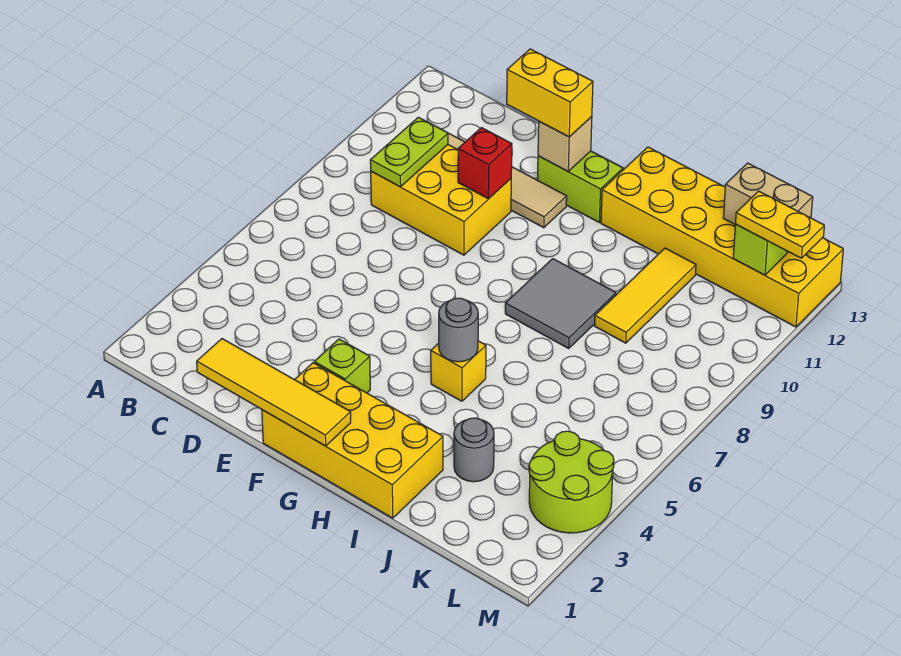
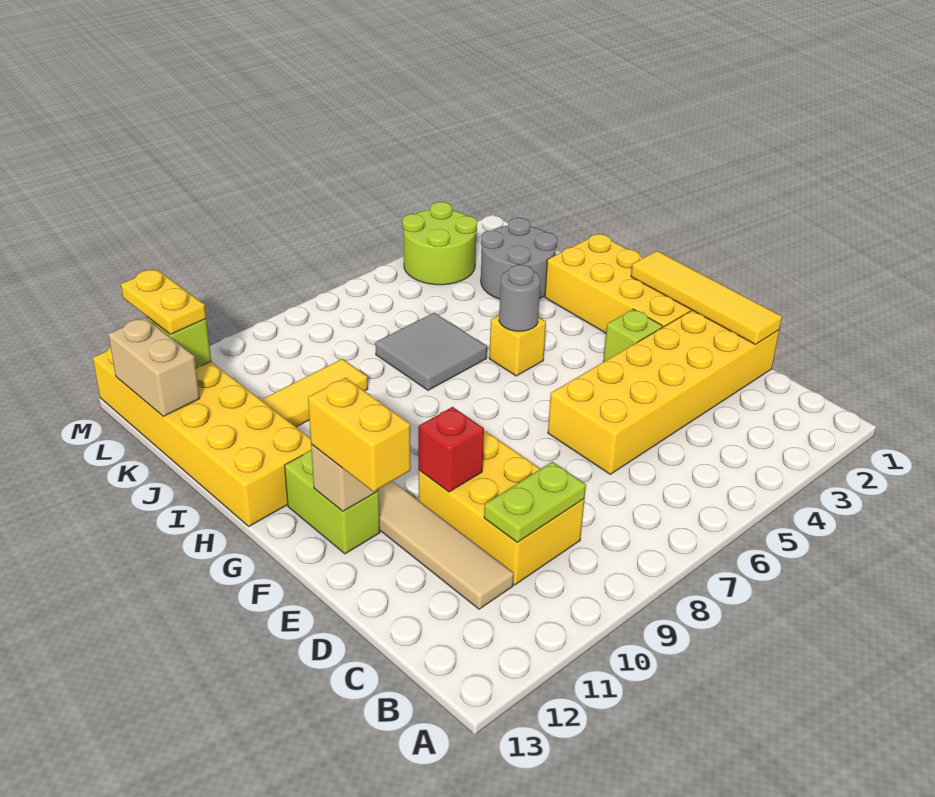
none -> yellow 2x6 brick [548,310,779,474]
grey 2x2 tile [505,259,616,348] -> grey 2x2 tile moved to [375,313,487,390]
grey 1x1 round brick [454,418,494,482] -> grey 2x2 round brick [481,218,557,299]

